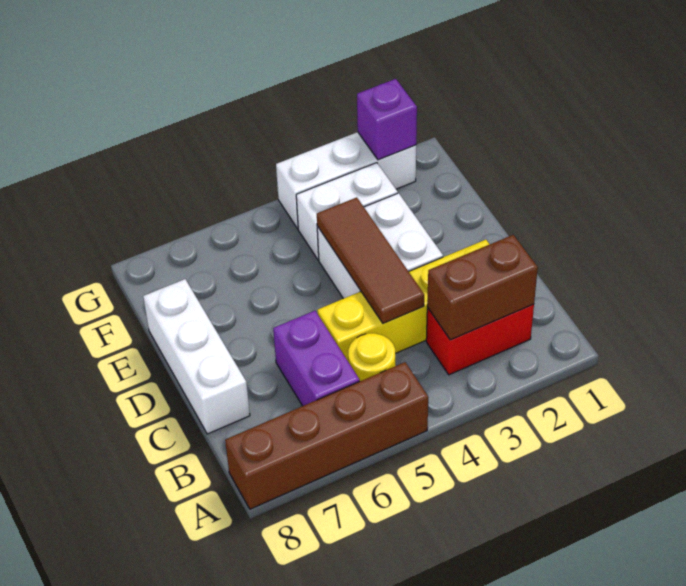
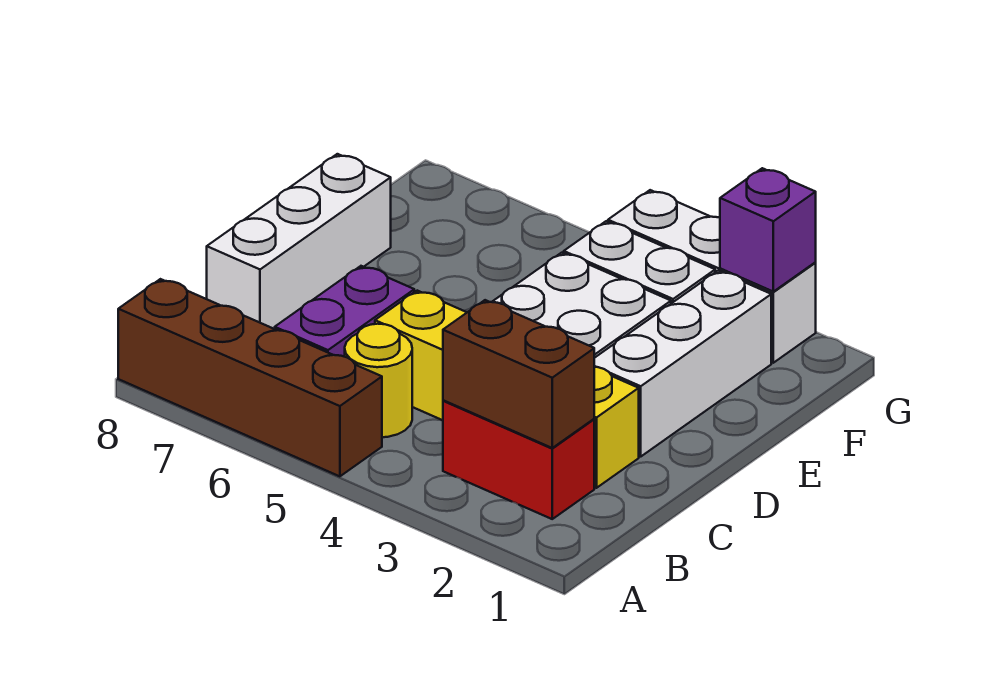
brown 1x3 tile [317,197,424,323] -> none
none -> white 1x3 brick [594,271,771,457]

